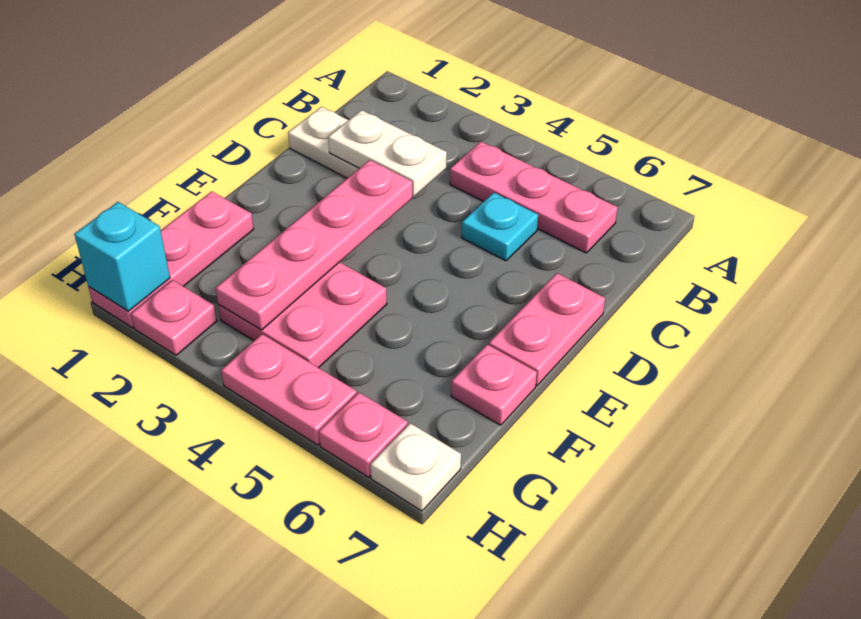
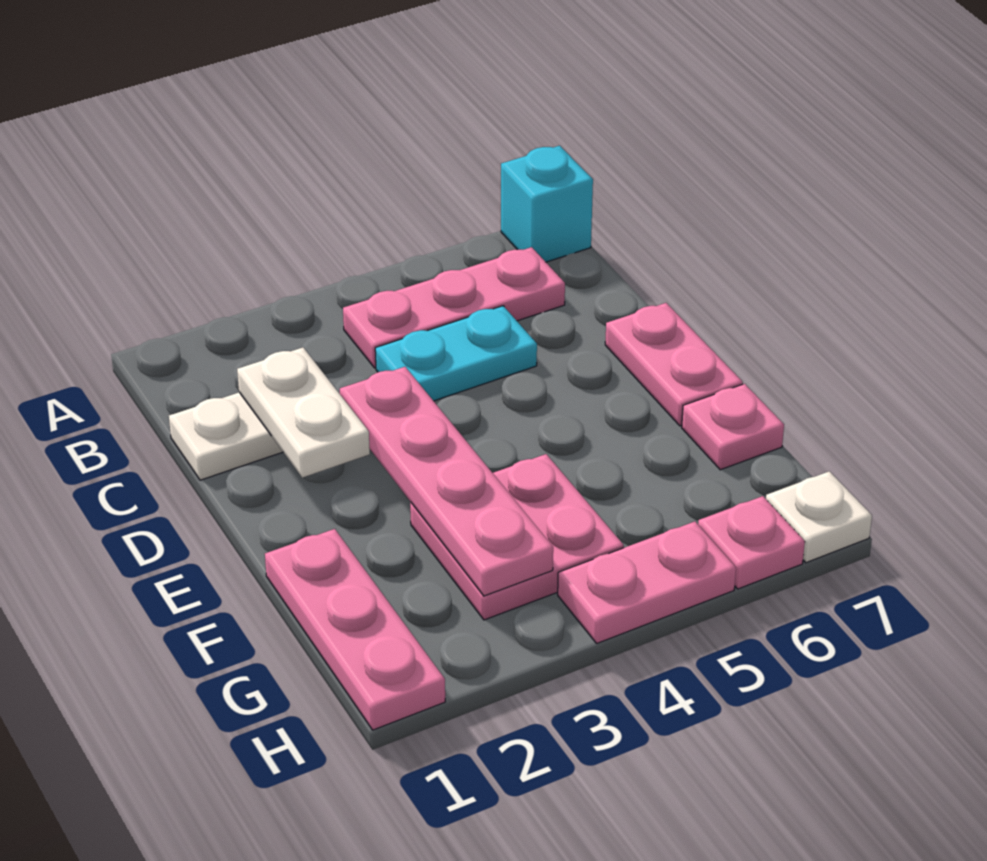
white 1x2 plate [328,110,447,196] -> white 1x2 plate turned to [237,347,370,478]
cyan 1x1 plate [462,193,538,261] -> cyan 1x2 plate [375,306,537,401]
cyan 1x1 brick [74,202,170,311] -> cyan 1x1 brick moved to [501,146,593,262]
pink 1x1 plate [131,280,217,355] -> none

